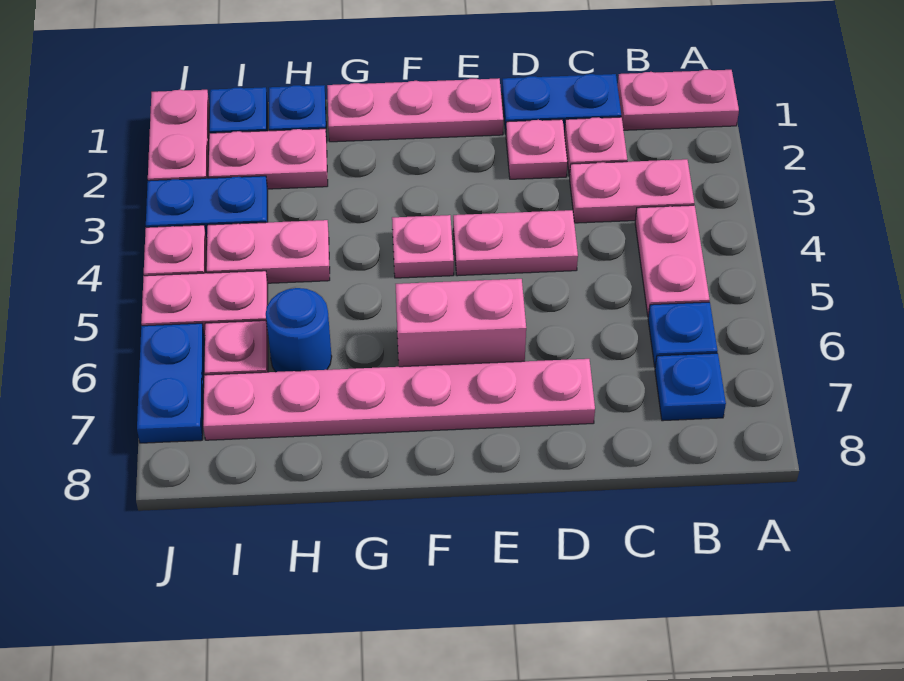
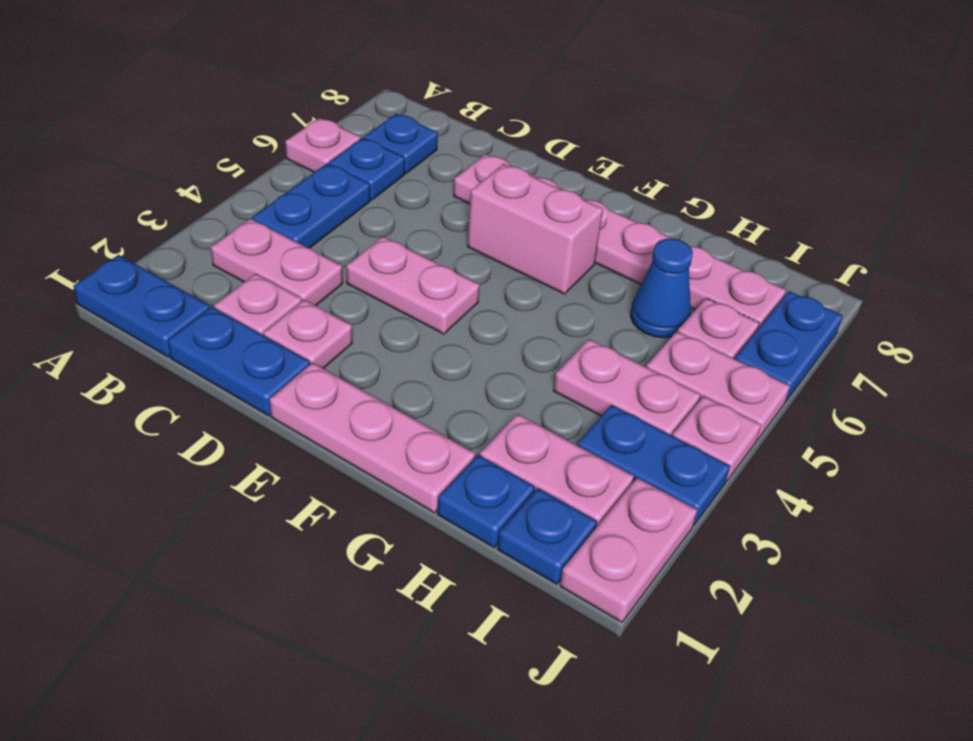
pink 1x2 plate [618,70,739,130] -> blue 1x2 plate [74,255,210,357]
pink 1x2 plate [635,205,710,317] -> blue 1x2 plate [252,163,370,248]
pink 1x1 plate [392,215,454,278] -> pink 1x1 plate moved to [285,118,360,172]
blue 1x1 round brick [266,288,332,372] -> blue 1x1 cone [631,239,693,338]

